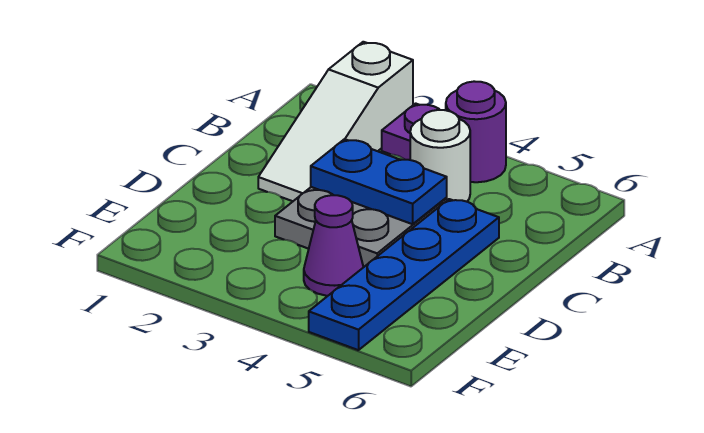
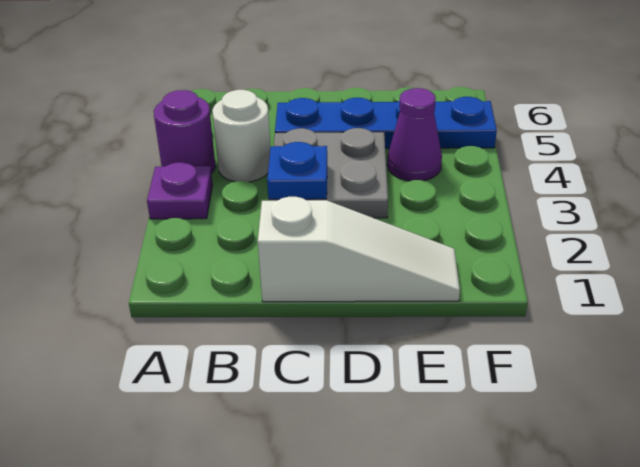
white 1x3 slope [258,42,413,201] -> white 1x3 slope moved to [258,197,460,302]
blue 1x2 plate [311,139,447,224] -> blue 1x1 plate [267,142,327,199]

